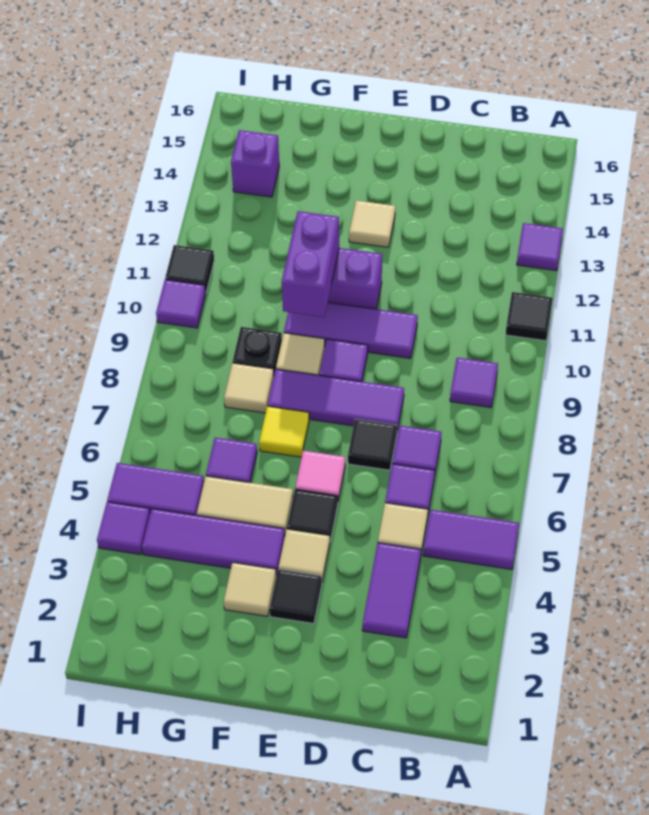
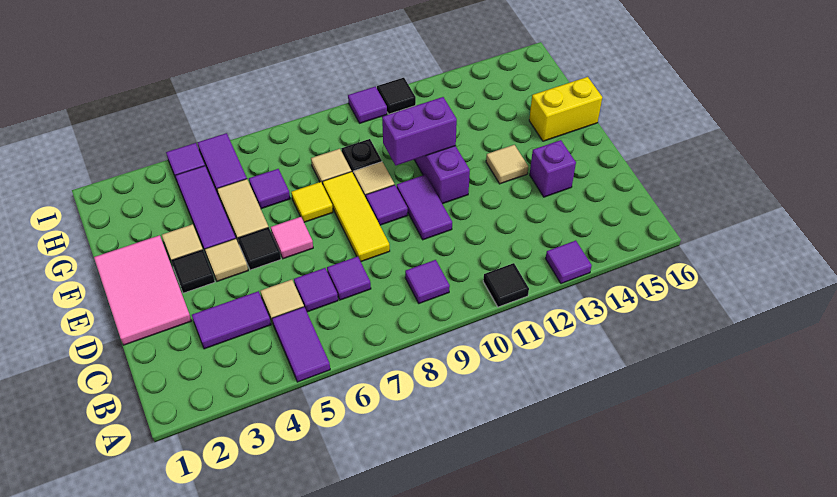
none -> pink 2x3 tile [94,235,191,345]
black 1x1 tile [348,419,397,470] -> none
purple 1x3 tile [268,369,404,430] -> yellow 1x3 tile [323,172,390,262]
purple 1x3 tile [284,302,418,358] -> purple 1x2 tile [397,175,452,240]
none -> yellow 1x2 brick [529,77,602,141]
purple 1x1 brick [231,130,279,197] -> purple 1x1 brick moved to [530,140,576,197]

